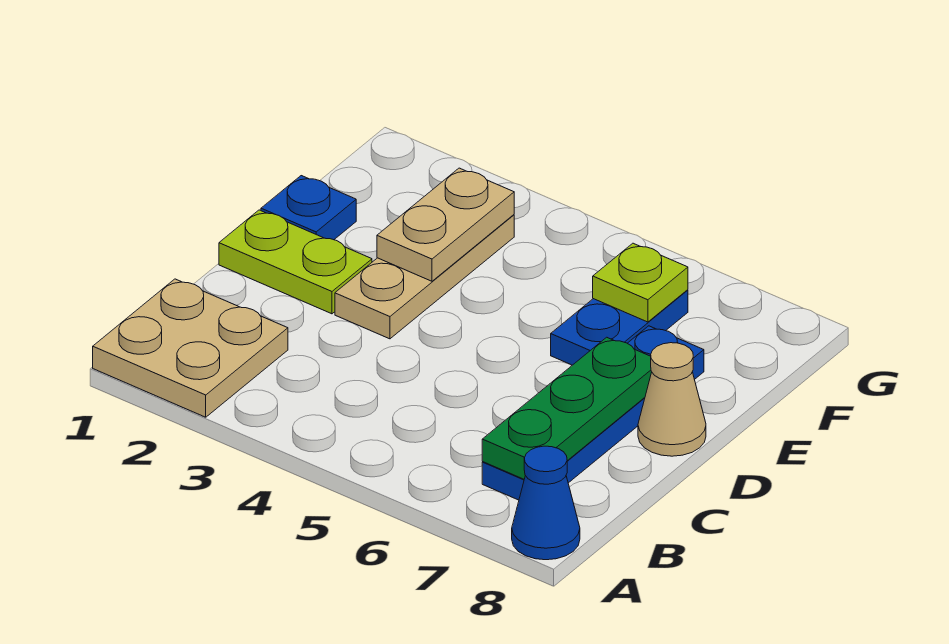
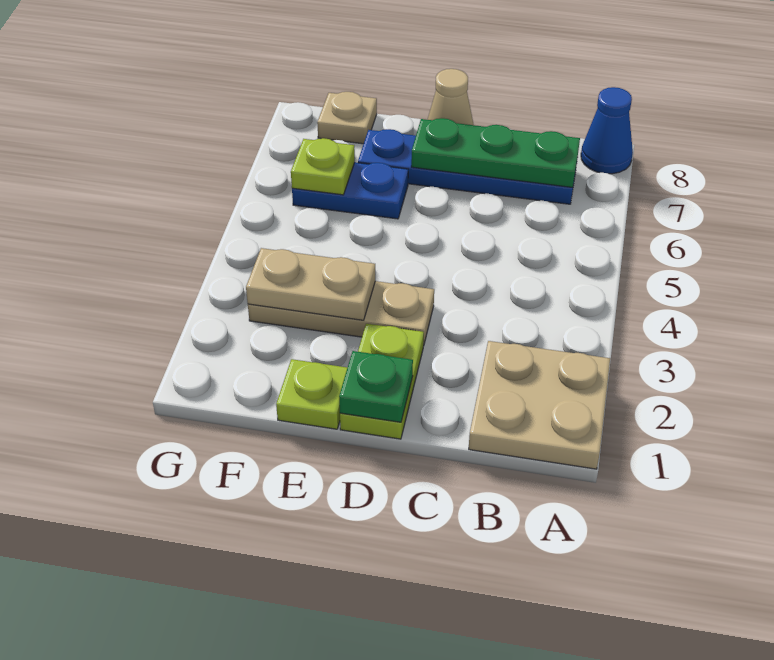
none -> green 1x1 plate [339,351,413,422]
blue 1x1 plate [261,176,356,240] -> lime 1x1 plate [276,359,348,429]
none -> tan 1x1 plate [317,92,377,144]

